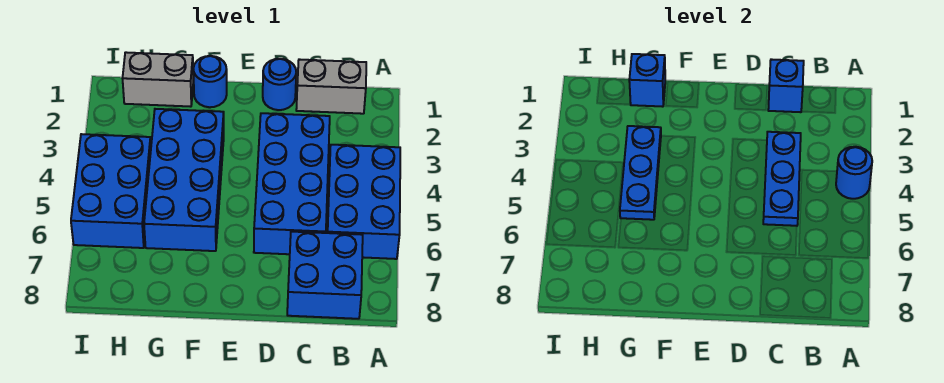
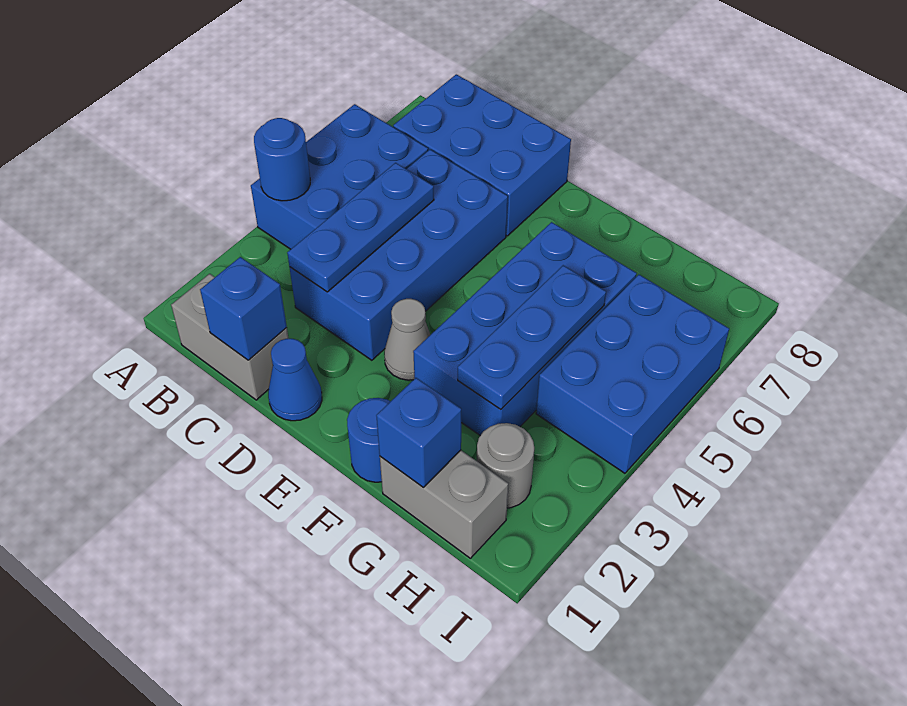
blue 2x2 brick [287,232,363,319] -> blue 2x3 brick [393,74,571,236]
blue 1x1 round brick [263,59,296,110] -> blue 1x1 cone [268,339,322,421]
none -> grey 1x1 cone [384,299,430,380]
none -> grey 1x1 round brick [477,423,534,508]

